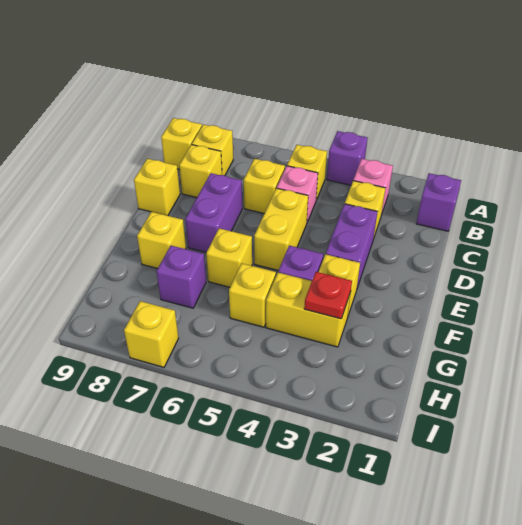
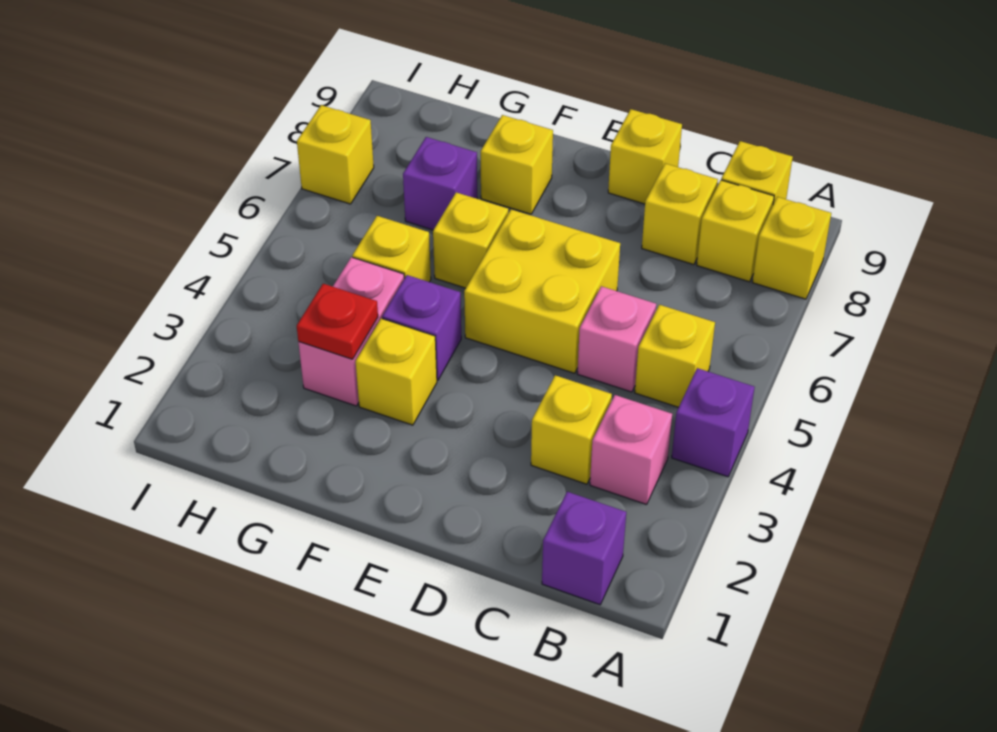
yellow 1x1 brick [244,159,285,213] -> yellow 1x1 brick moved to [752,197,831,299]
purple 1x2 brick [326,204,378,288] -> none
yellow 1x2 brick [254,188,308,270] -> yellow 2x2 brick [464,209,620,373]
purple 1x2 brick [185,173,242,252] -> none
yellow 1x2 brick [266,273,351,347] -> pink 1x2 brick [298,257,404,406]

